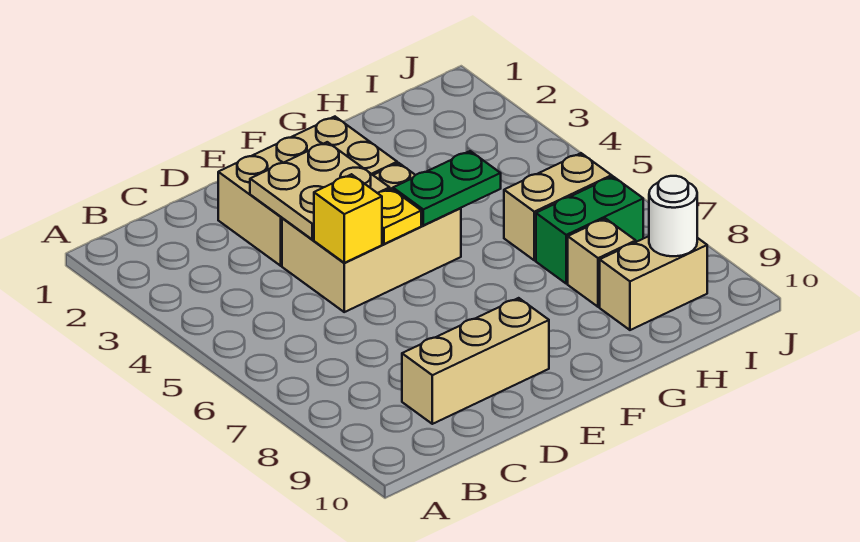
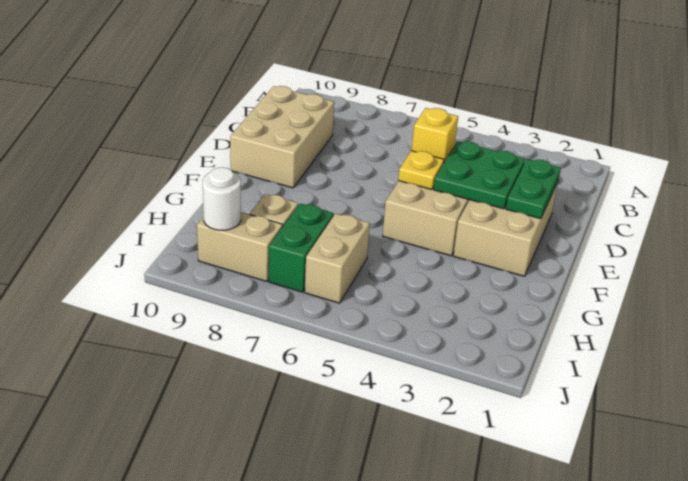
tan 1x3 brick [402,298,549,424] -> tan 2x3 brick [230,86,334,188]
tan 2x2 plate [250,142,390,240] -> green 2x2 plate [434,141,525,209]
green 1x2 plate [393,151,501,225] -> green 1x2 plate moved to [506,159,561,219]
tan 1x2 brick [600,236,707,330] -> tan 1x2 brick turned to [197,212,283,281]

